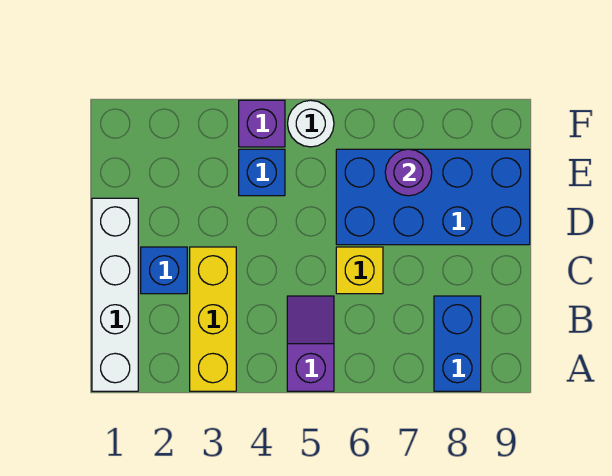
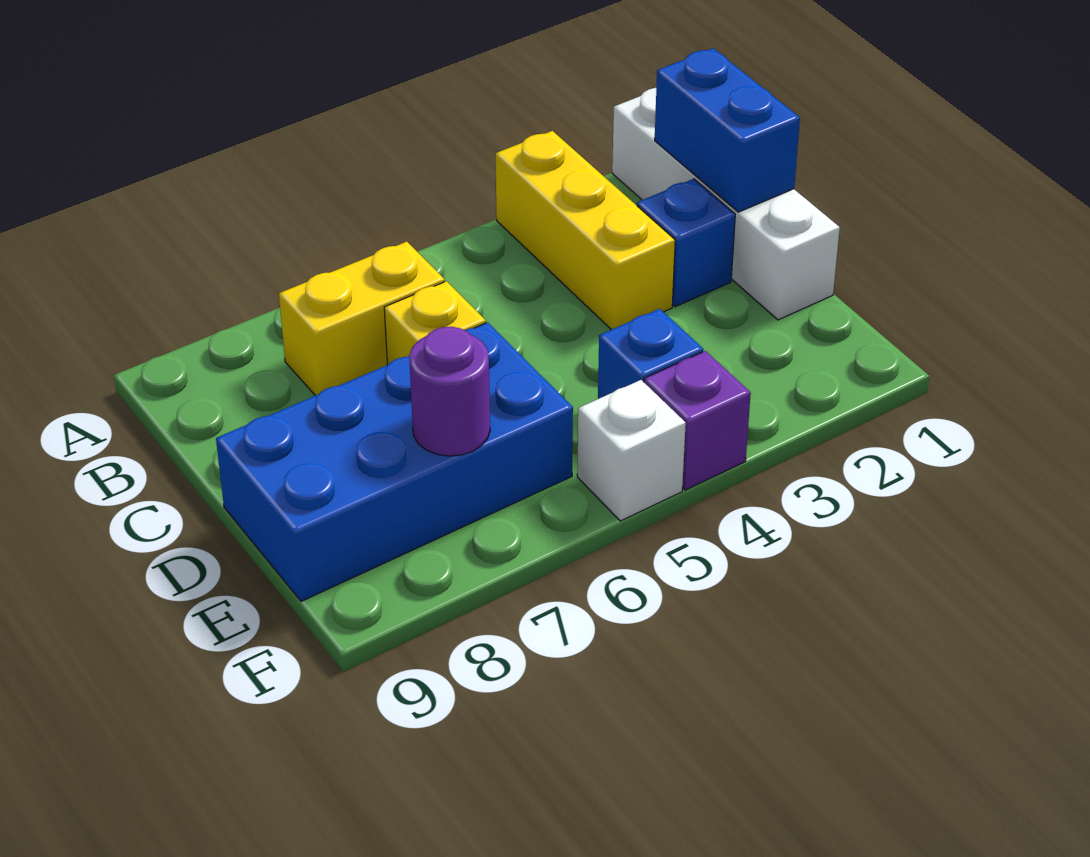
purple 1x2 slope [287,296,334,391] -> none
blue 1x2 brick [434,296,481,391] -> blue 1x2 brick moved to [655,48,800,212]
none -> yellow 1x2 brick [279,242,445,396]
white 1x1 round brick [288,100,334,147] -> white 1x1 brick [577,380,686,521]

